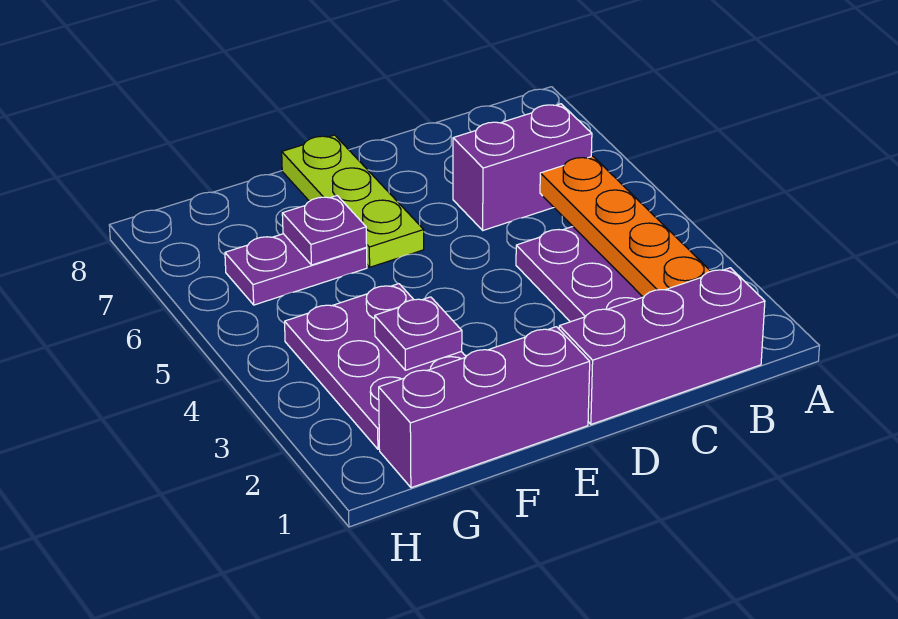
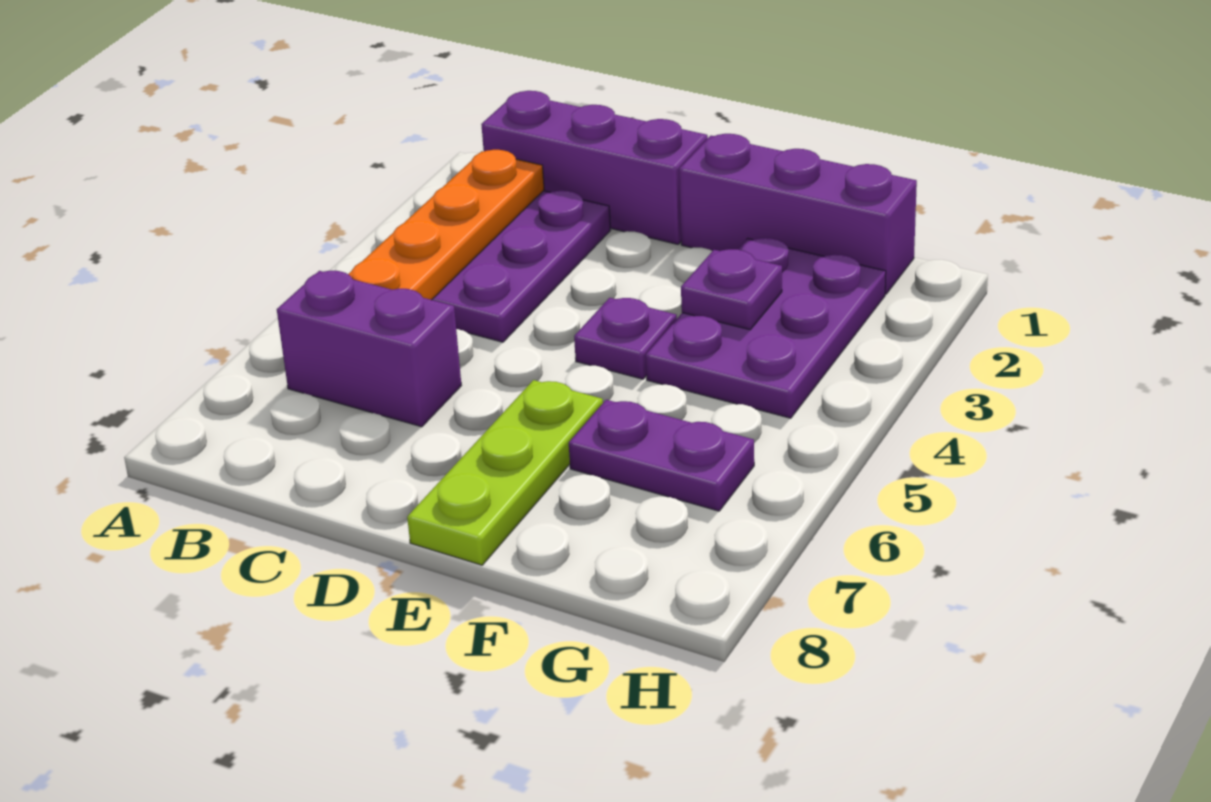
purple 1x1 plate [282,196,367,265] -> purple 1x1 plate moved to [574,298,677,379]

